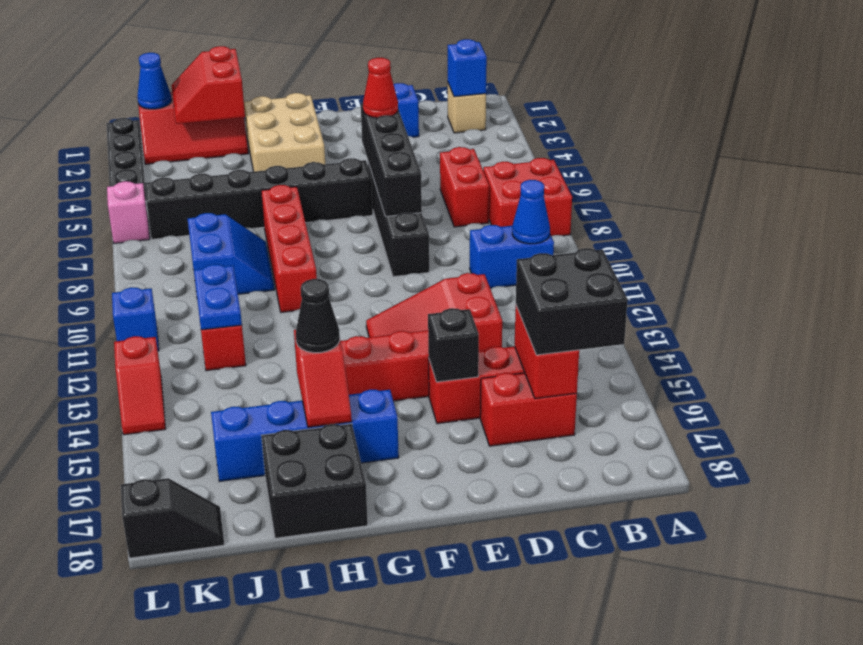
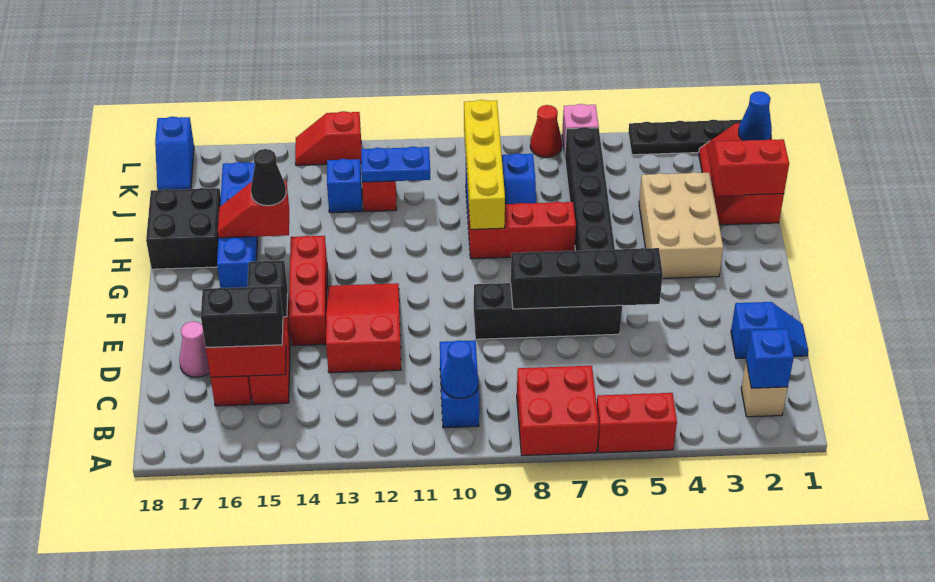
black 2x2 brick [516,248,628,355] -> black 1x2 brick [201,286,283,347]
red 1x2 brick [440,147,489,227] -> red 1x2 brick moved to [597,393,677,453]
none -> pink 1x1 cone [179,321,210,377]
red 1x1 cone [363,58,398,118] -> red 1x1 cone moved to [530,105,562,157]
tan 2x3 brick [244,93,325,172] -> tan 2x3 brick turned to [639,172,723,278]
red 1x4 brick [261,185,317,312] -> red 1x3 brick [469,202,576,259]
none -> yellow 1x4 brick [464,100,505,229]
black 1x2 slope [121,478,224,558] -> blue 1x2 slope [155,117,194,190]
blue 1x1 brick [112,287,159,351] -> blue 1x1 brick moved to [327,159,362,213]

